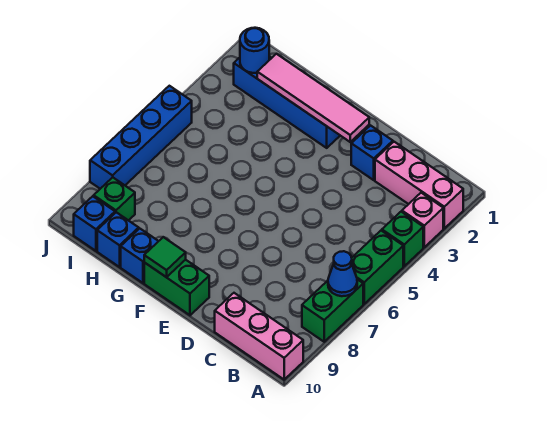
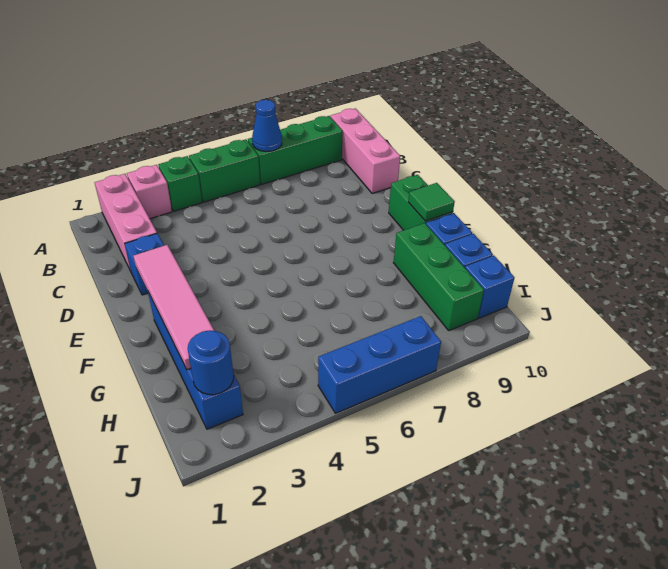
green 1x2 brick [302,279,363,342] -> green 1x3 brick [248,116,343,184]
green 1x1 brick [94,177,135,221] -> green 1x3 brick [393,223,484,330]
blue 1x4 brick [90,86,192,189] -> blue 1x3 brick [318,316,441,413]

